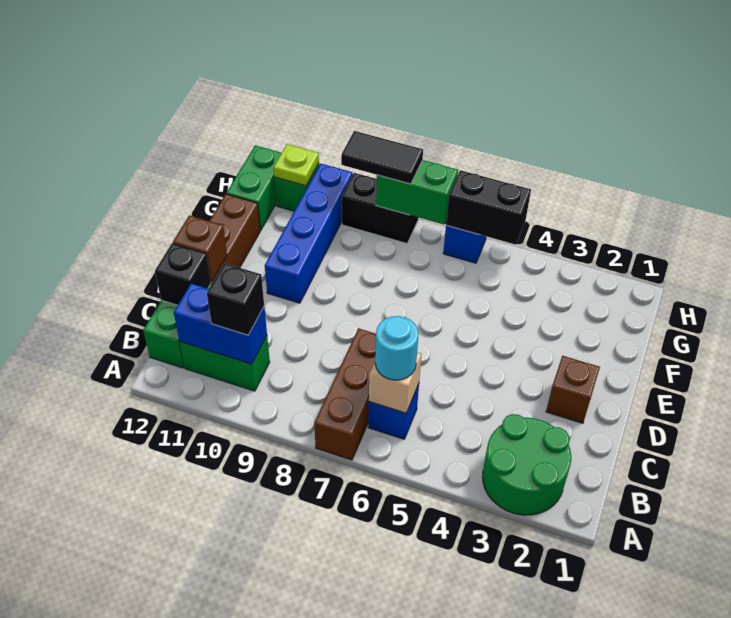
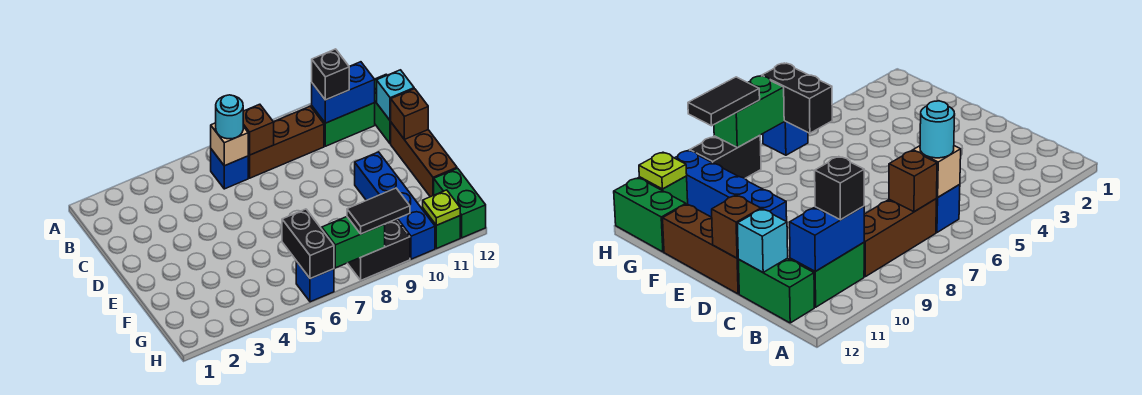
green 2x2 round brick [482,414,571,515] -> none
brown 1x3 brick [314,328,376,460] -> brown 1x3 brick turned to [248,106,324,178]
black 1x1 brick [155,243,211,305] -> cyan 1x1 brick [377,70,414,121]
brown 1x1 brick [546,356,600,423] -> brown 1x1 brick moved to [243,104,274,155]
black 1x2 brick [446,170,531,245] -> black 1x2 brick turned to [282,209,334,279]

